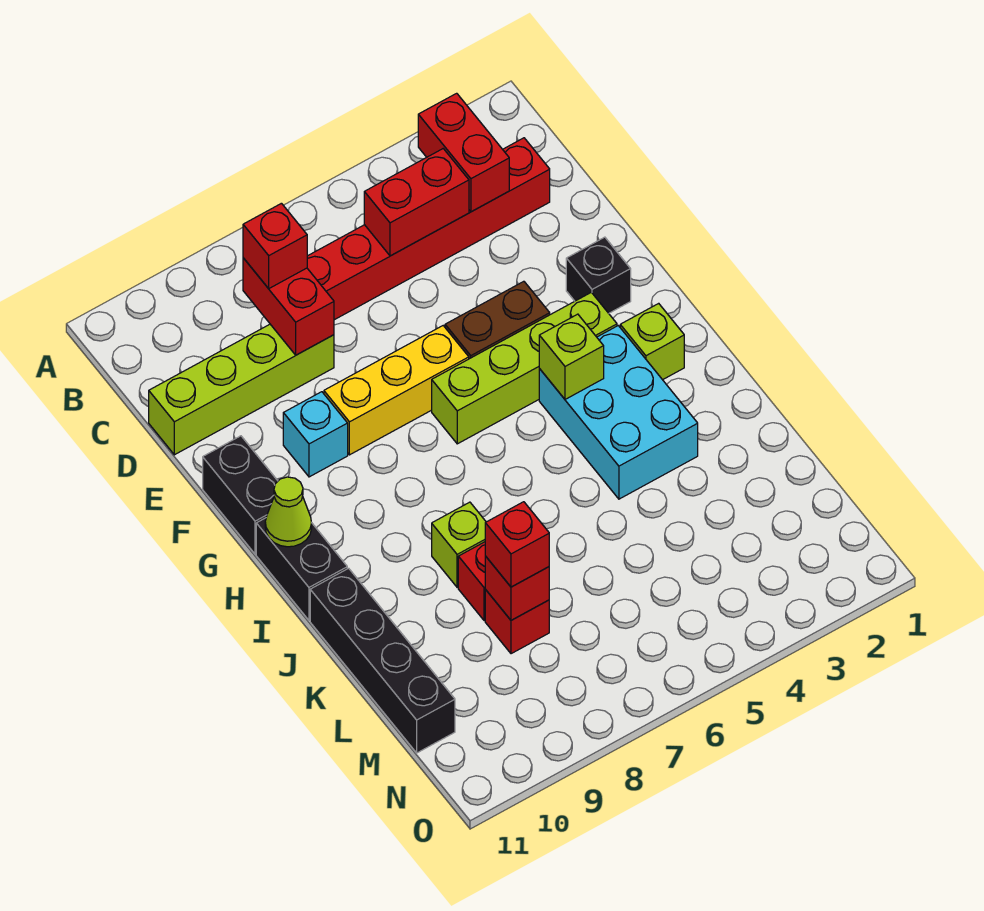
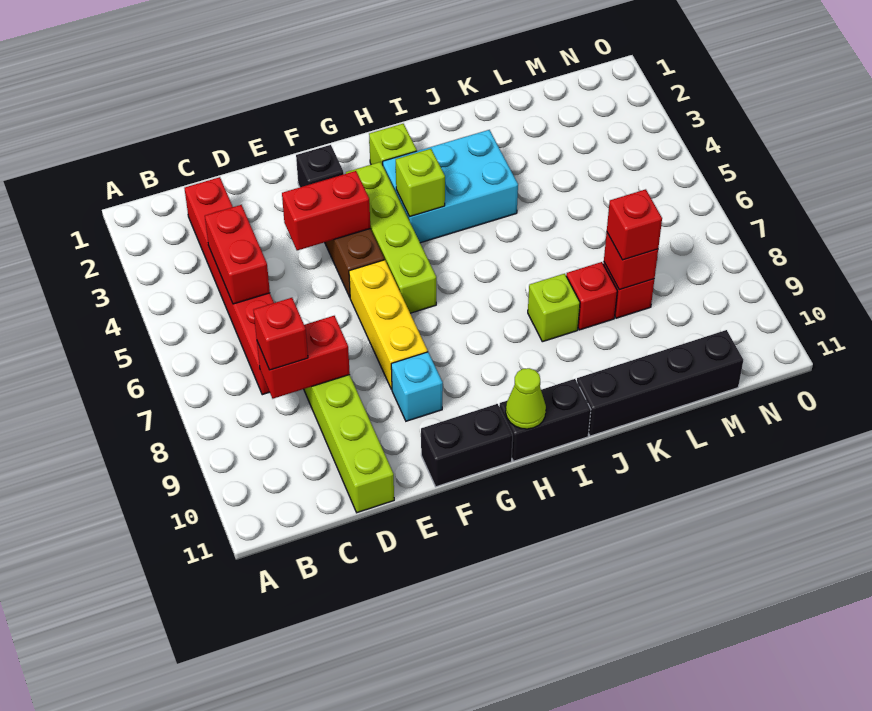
red 1x2 brick [418,93,509,212] -> red 1x2 brick moved to [282,171,370,250]

